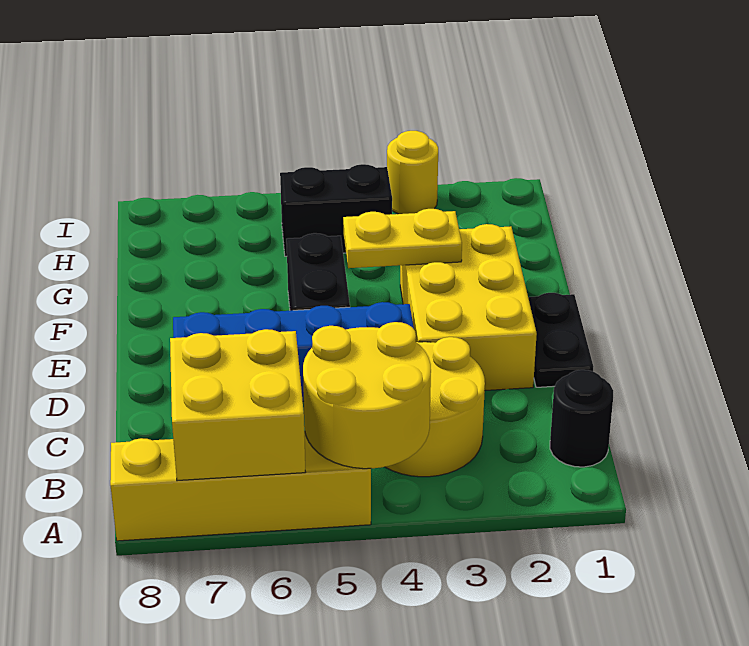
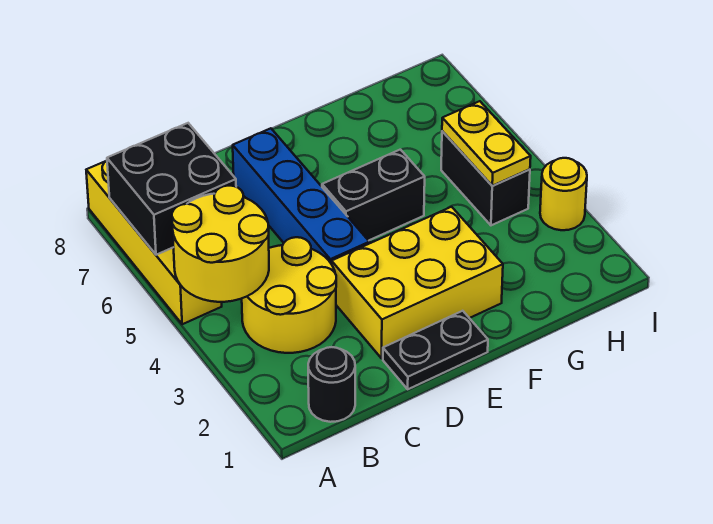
yellow 2x2 brick [170,329,305,481] -> black 2x2 brick [107,123,236,255]
yellow 1x2 plate [343,209,462,268] -> yellow 1x2 plate moved to [442,101,531,186]

